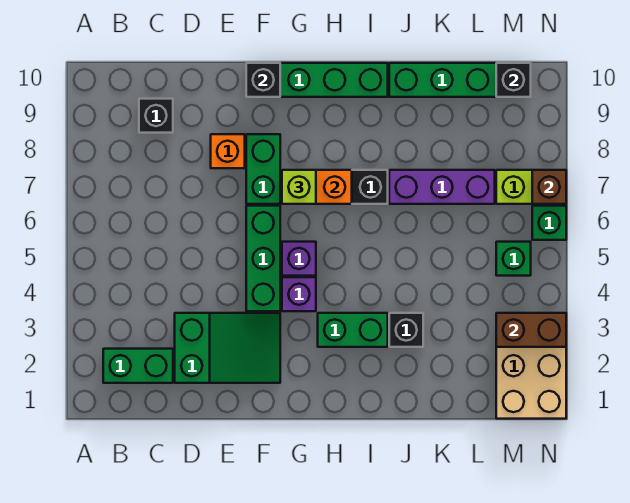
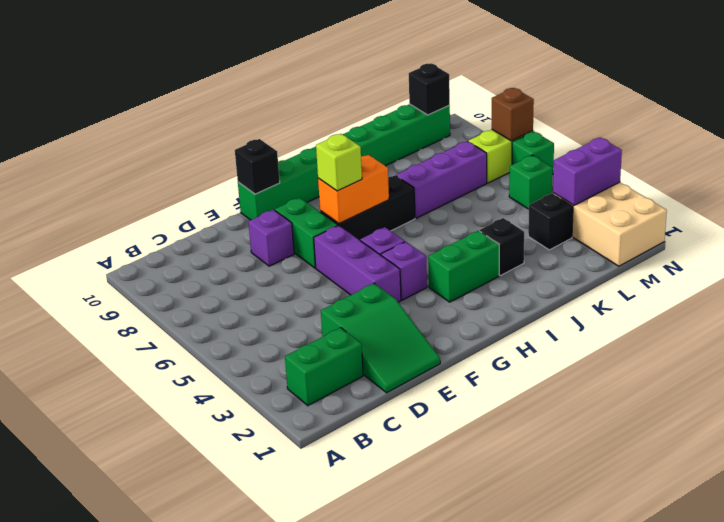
black 1x1 brick [139,99,173,133] -> black 1x1 brick moved to [528,193,573,250]
green 2x3 slope [175,313,280,383] -> green 2x3 slope turned to [321,283,440,393]
orange 1x1 brick [211,134,245,168] -> purple 1x1 brick [248,210,294,266]
green 1x3 brick [246,206,280,311] -> purple 1x3 brick [314,225,401,302]
brown 1x2 brick [496,313,566,347] -> purple 1x2 brick [553,138,622,205]

